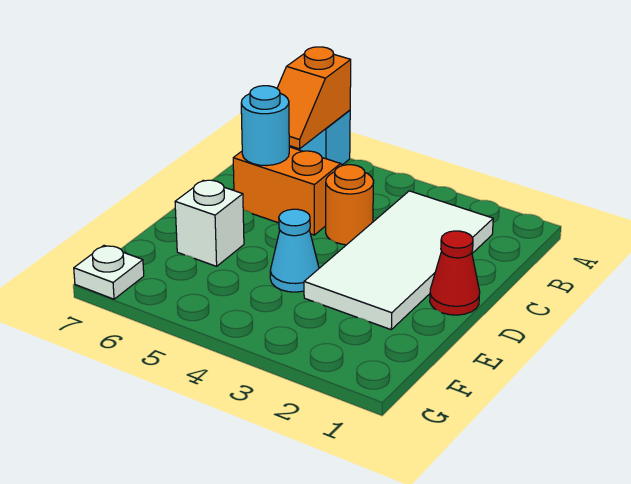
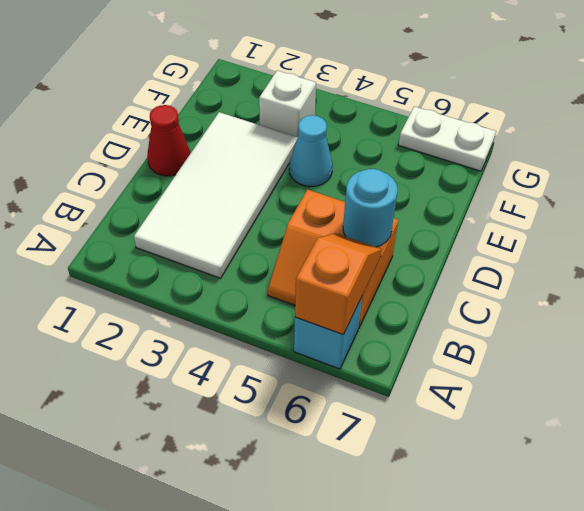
orange 1x1 round brick [326,165,374,245] -> none
white 1x1 brick [175,180,244,266] -> white 1x1 brick moved to [259,71,316,137]
white 1x1 plate [74,245,144,299] -> white 1x2 plate [399,106,496,171]

